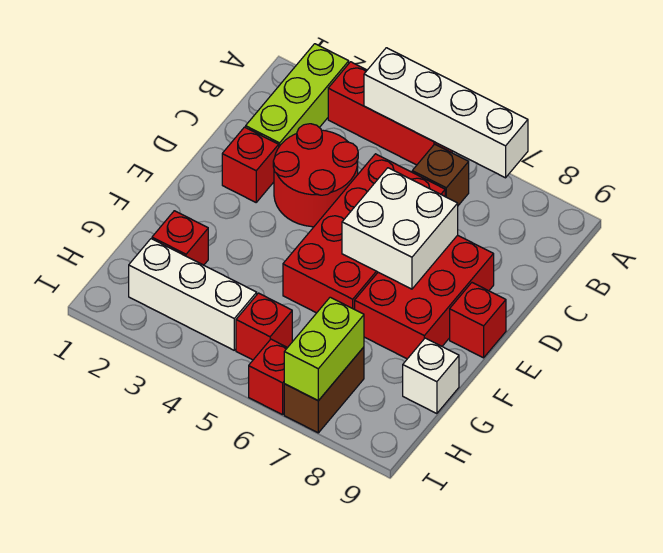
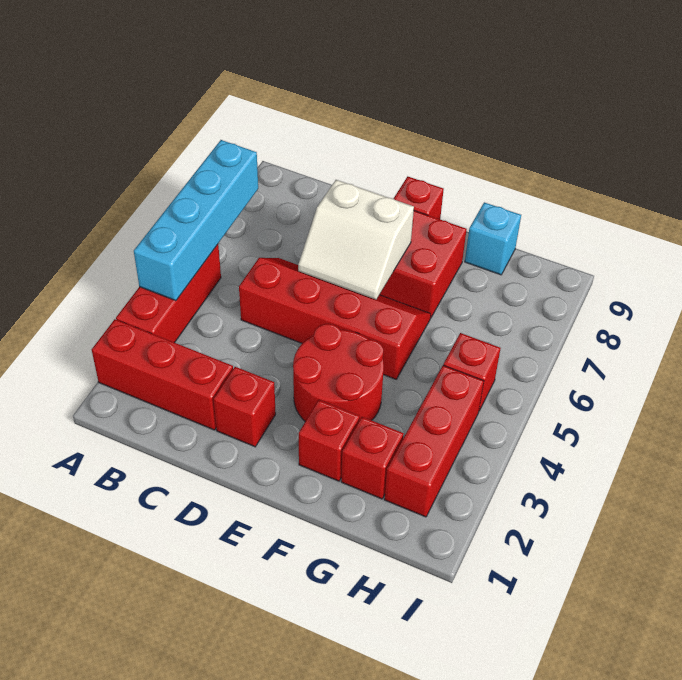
lime 1x3 brick [246,44,349,146] -> red 1x3 brick [92,319,233,430]
white 1x4 brick [364,48,528,178] -> cyan 1x4 brick [134,140,258,301]
brown 1x1 brick [412,144,469,205] -> none
red 2x2 round brick [273,124,358,227] -> red 2x2 round brick moved to [293,324,384,422]
red 2x4 brick [283,154,445,313] -> red 2x4 slope [239,258,431,379]
white 2x2 brick [342,168,458,289] -> white 2x2 slope [298,180,414,299]
white 1x1 brick [403,338,459,414] -> cyan 1x1 brick [465,202,521,275]
white 1x3 brick [129,239,257,350] -> red 1x3 brick [384,365,484,517]
brown 1x2 brick [284,347,364,433] -> none
lime 1x2 brick [284,297,364,401] -> none
red 1x1 brick [249,339,287,415] -> red 1x1 brick moved to [299,400,360,481]

